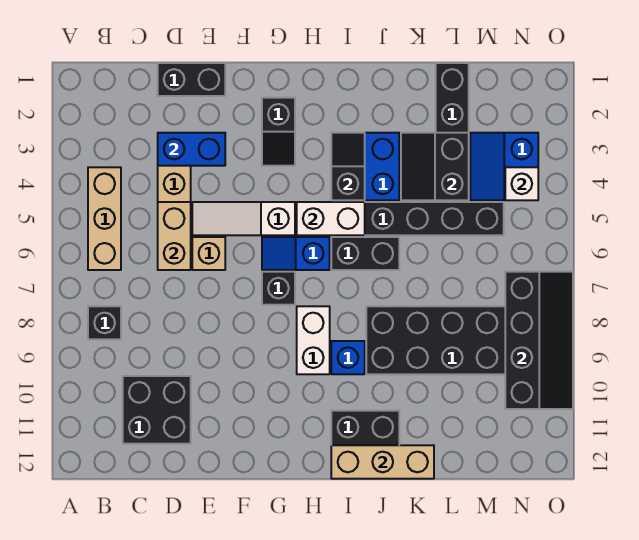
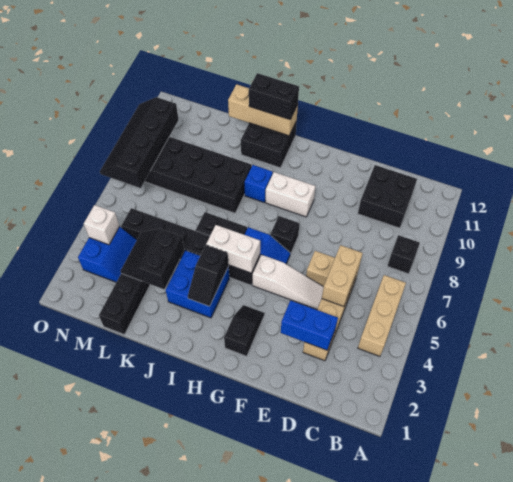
black 1x2 brick [158,63,225,96] -> black 1x2 brick moved to [249,73,299,120]
white 1x2 brick [297,306,330,374] -> white 1x2 brick turned to [266,172,316,217]
black 2x2 slope [401,133,469,200] -> black 2x2 slope turned to [120,228,184,289]

